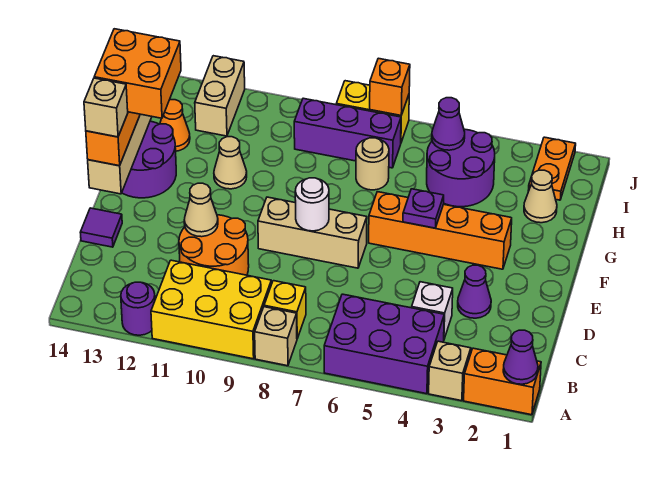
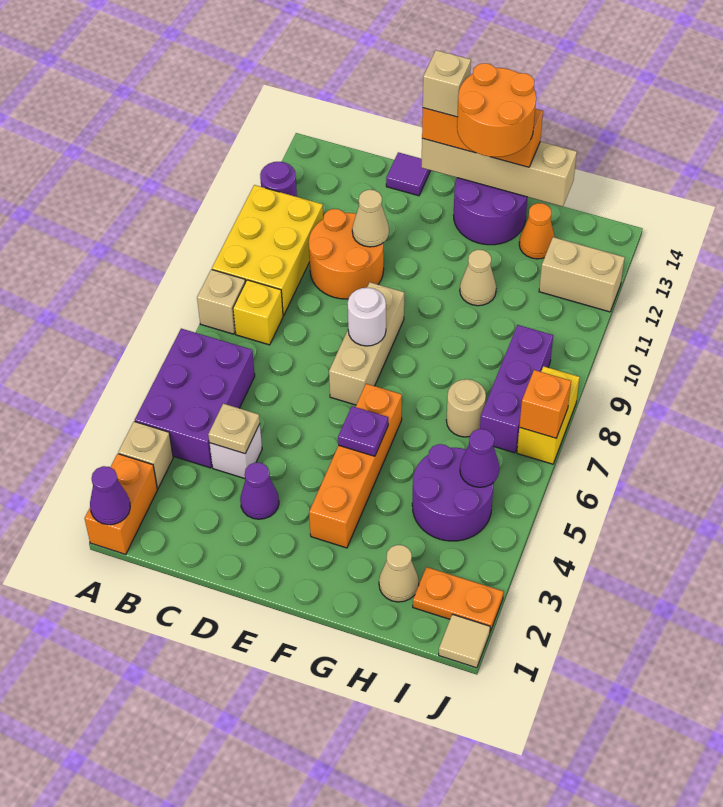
none -> tan 1x1 plate [208,404,260,454]
orange 2x2 brick [94,29,181,118] -> orange 2x2 round brick [457,63,536,157]
none -> tan 1x1 tile [439,614,490,668]

